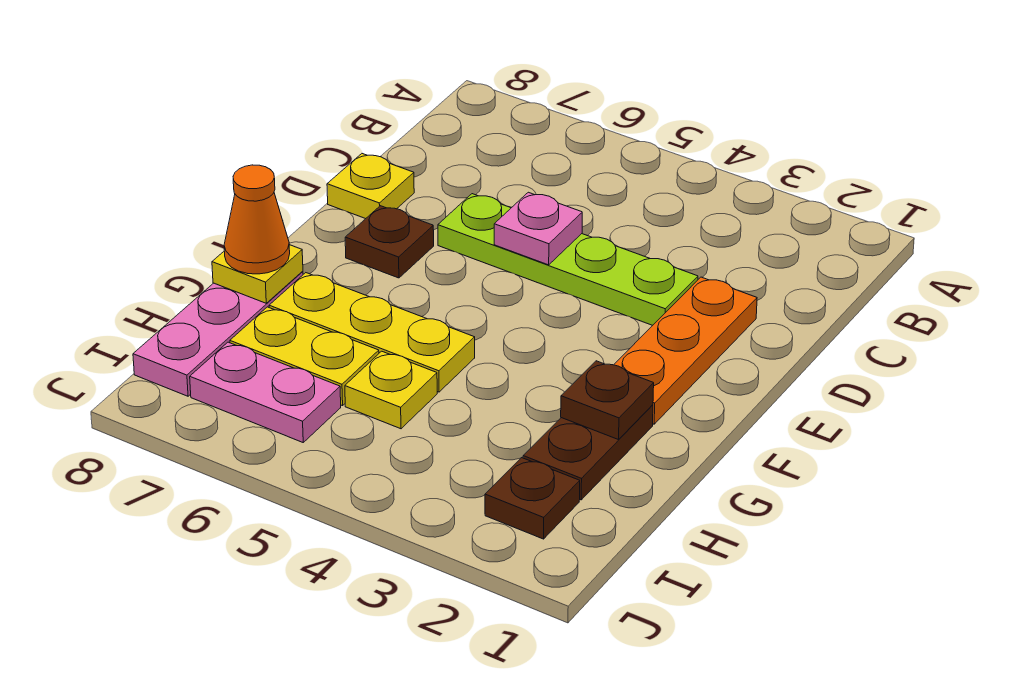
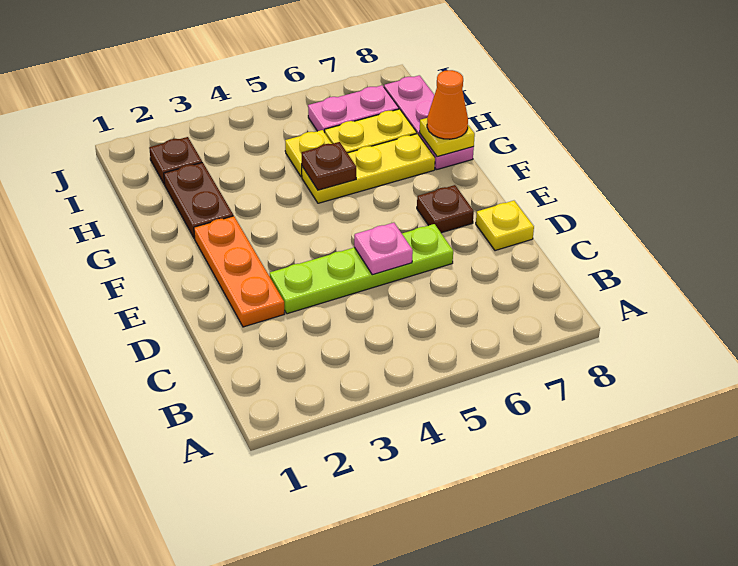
brown 1x1 plate [561,361,654,440] -> brown 1x1 plate moved to [302,142,356,190]

